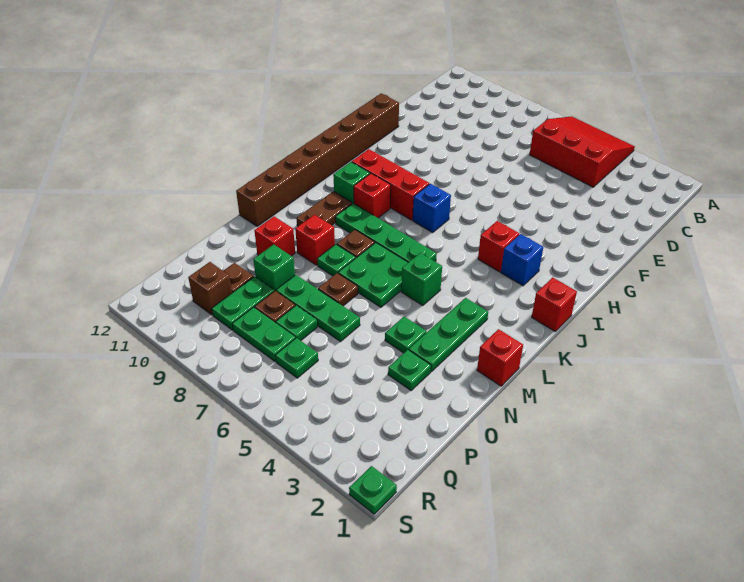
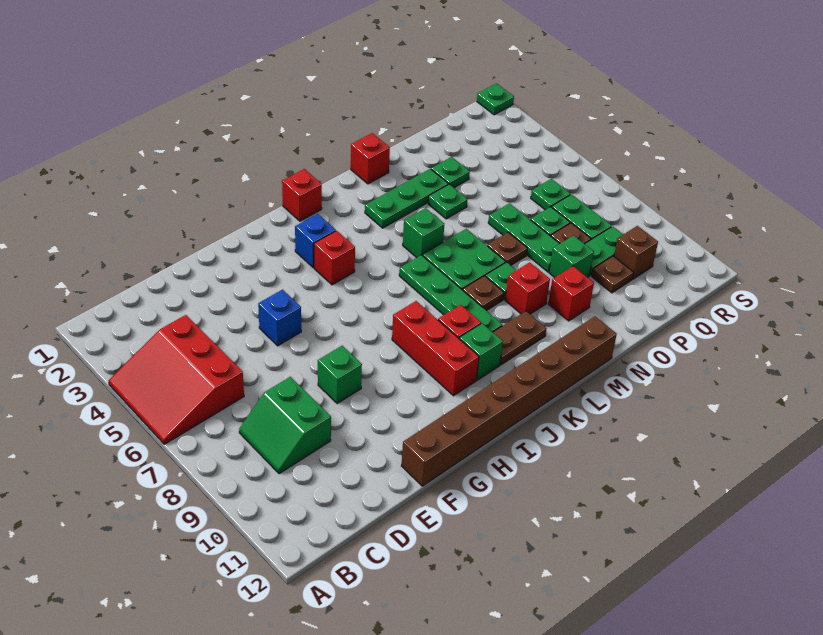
none -> green 2x2 slope [239,377,331,474]
none -> green 1x1 brick [318,346,362,404]
blue 1x1 brick [413,184,451,232] -> blue 1x1 brick moved to [258,290,301,346]

